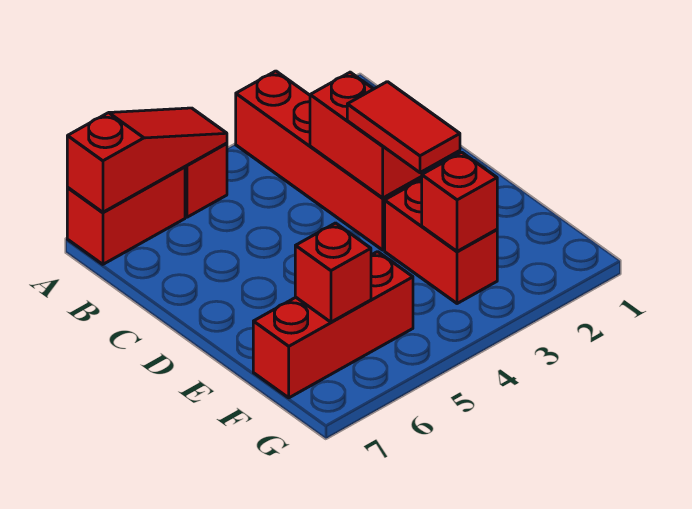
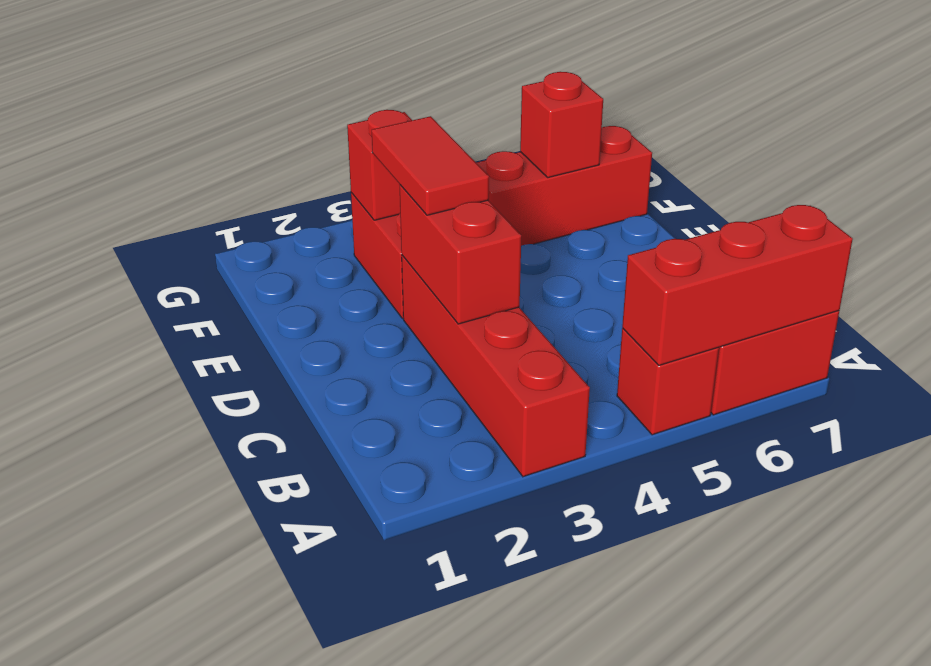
red 1x3 slope [67,108,227,212] -> red 1x3 brick [622,205,853,365]

